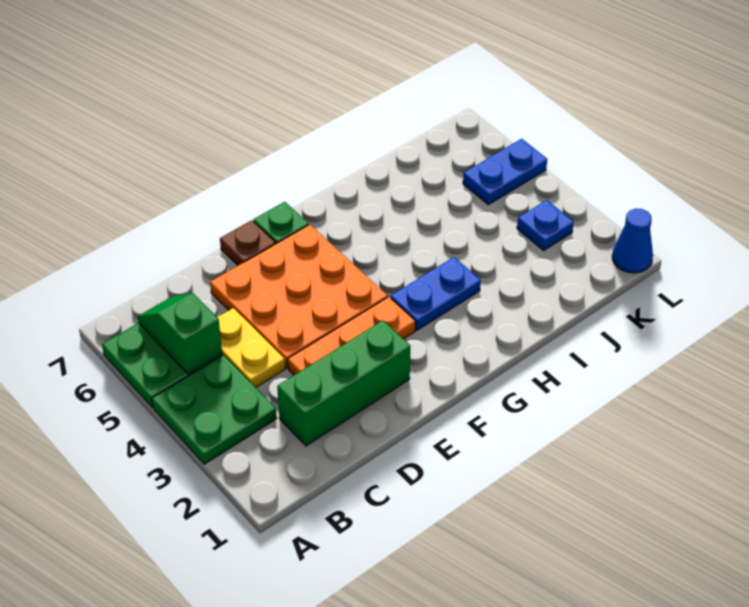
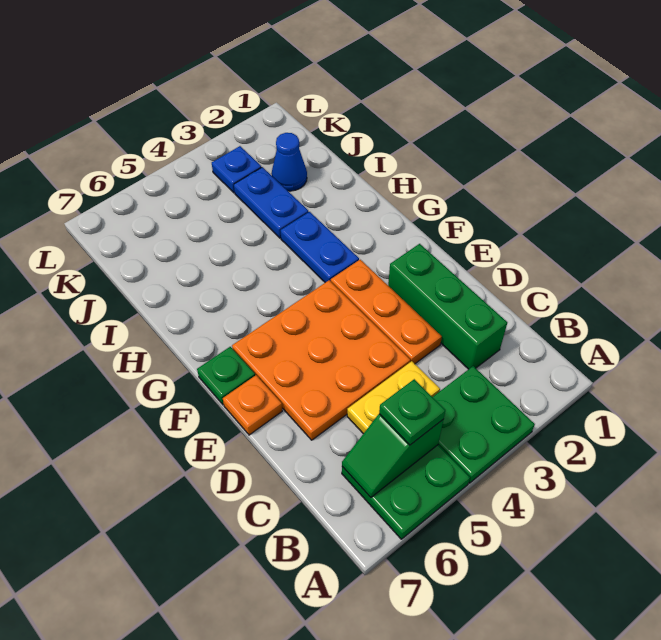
none -> green 1x1 plate [379,379,445,445]
brown 1x1 plate [220,220,276,265] -> orange 1x1 plate [223,375,282,435]
blue 1x2 plate [463,139,547,205] -> blue 1x2 plate moved to [234,167,309,238]
blue 1x1 cone [612,209,653,273] -> blue 1x1 cone moved to [271,133,307,191]

